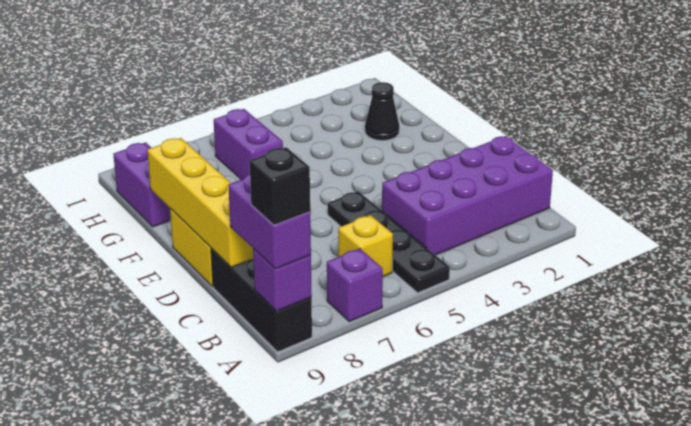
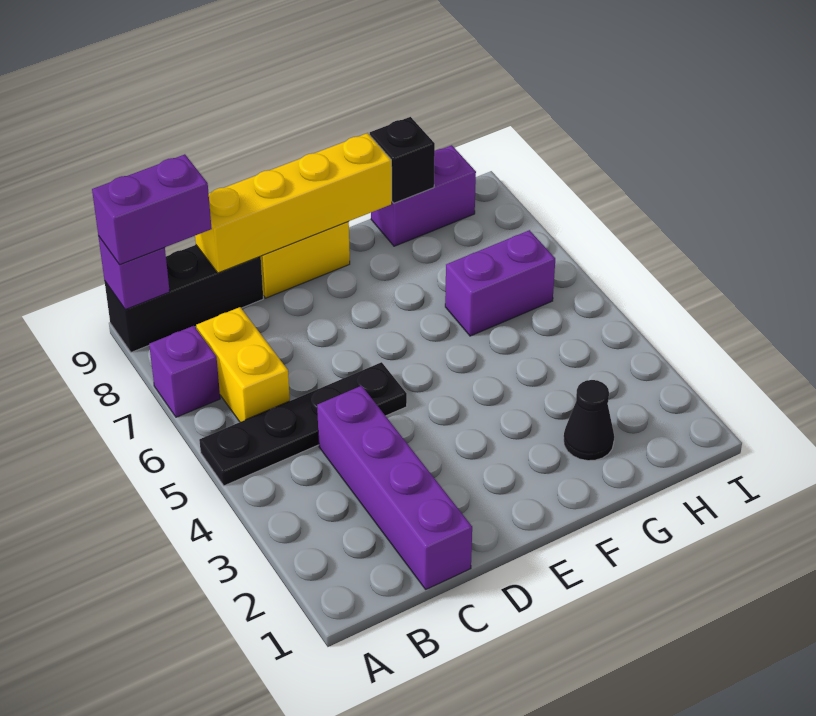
black 1x1 brick [250,147,310,225] -> black 1x1 brick moved to [370,117,435,203]
purple 2x4 brick [382,136,553,255] -> purple 1x4 brick [317,386,472,589]
yellow 1x1 brick [338,215,393,277] -> yellow 1x2 brick [196,307,290,422]

